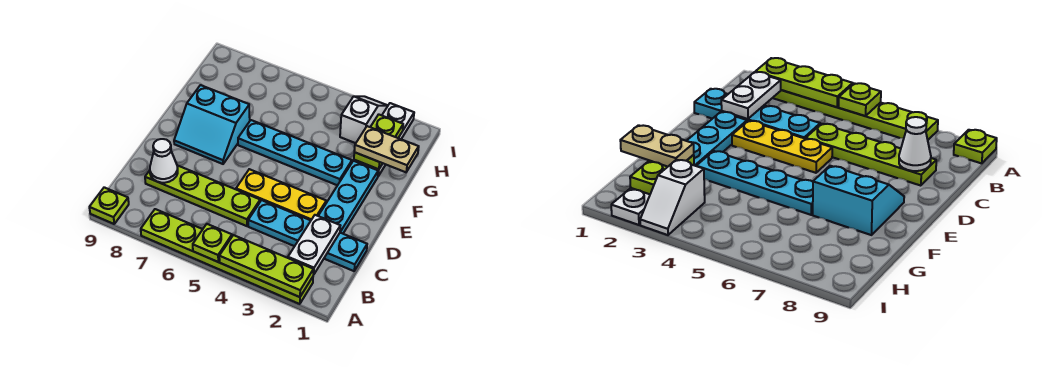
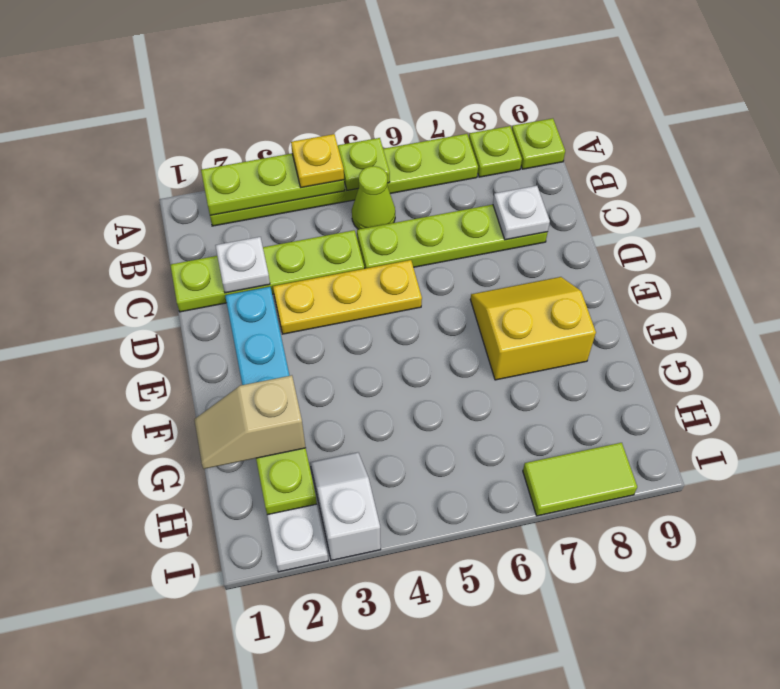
none -> yellow 1x1 plate [291,134,344,188]
none -> lime 1x1 plate [469,126,522,177]
white 1x2 plate [288,215,340,275] -> white 1x1 plate [215,237,270,293]
none -> lime 1x1 cone [352,166,395,229]
cyan 1x4 plate [248,200,367,271] -> lime 1x4 plate [170,230,364,312]
white 1x1 cone [150,139,178,183] -> white 1x1 plate [493,186,550,240]
cyan 2x2 slope [174,85,250,164] -> yellow 2x2 slope [470,277,596,380]
cyan 1x4 plate [238,120,352,185] -> none
tan 1x2 plate [354,126,419,172] -> tan 1x2 slope [194,375,306,469]
white 1x2 slope [340,96,388,143] -> white 1x2 slope turned to [310,452,381,560]
none -> lime 1x2 tile [523,443,637,516]

